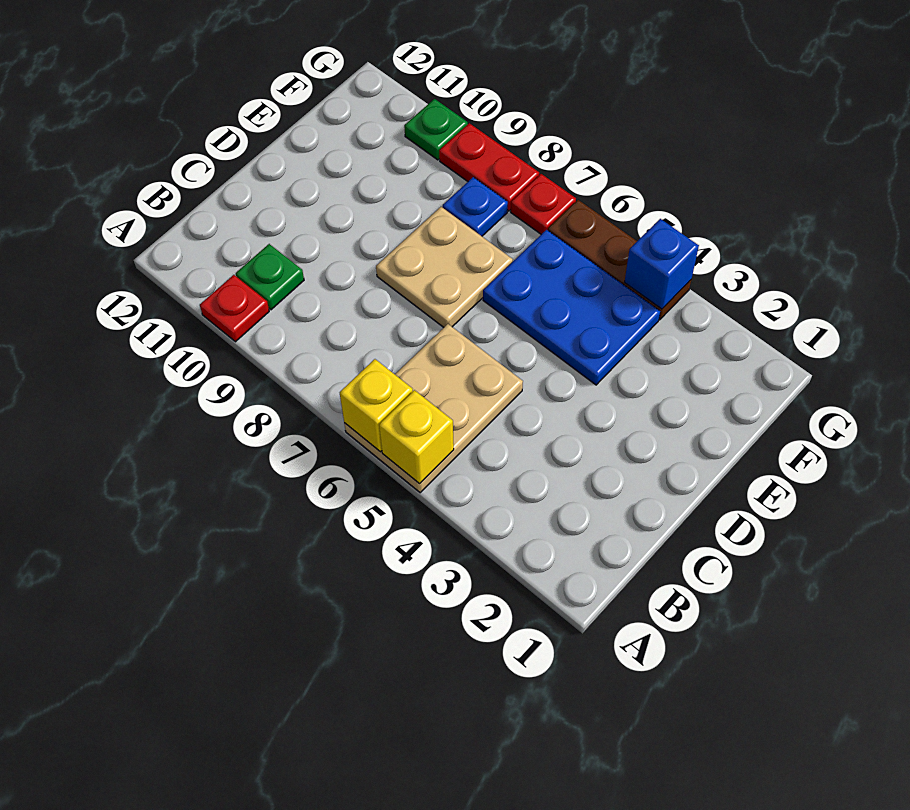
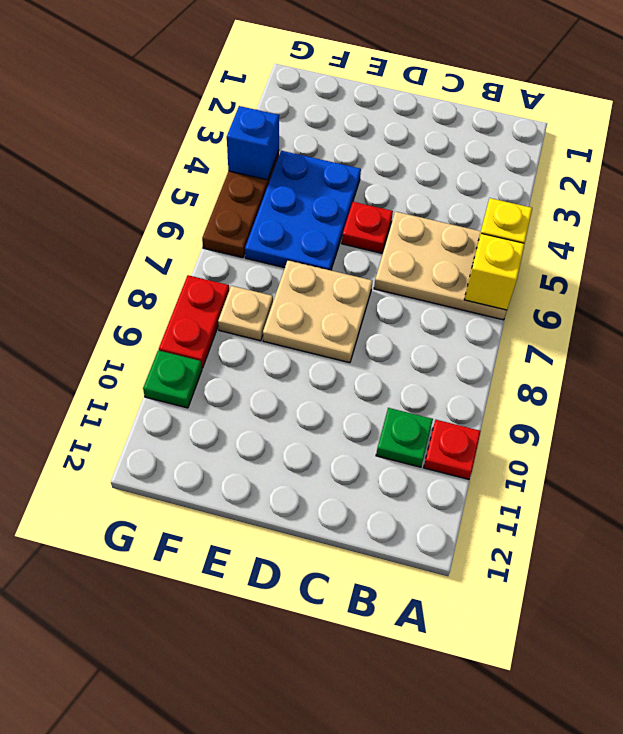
blue 1x1 plate [443,177,508,236] -> tan 1x1 plate [218,286,273,341]
red 1x1 plate [511,174,576,234] -> red 1x1 plate moved to [342,202,393,253]

